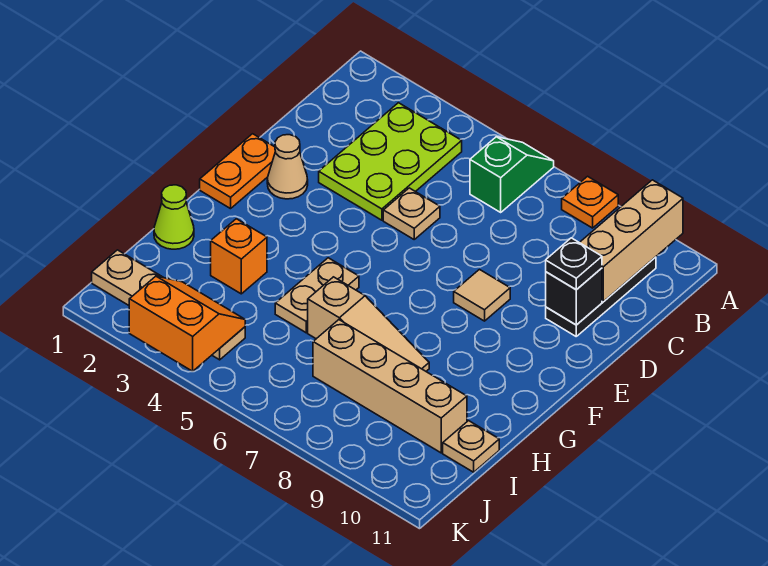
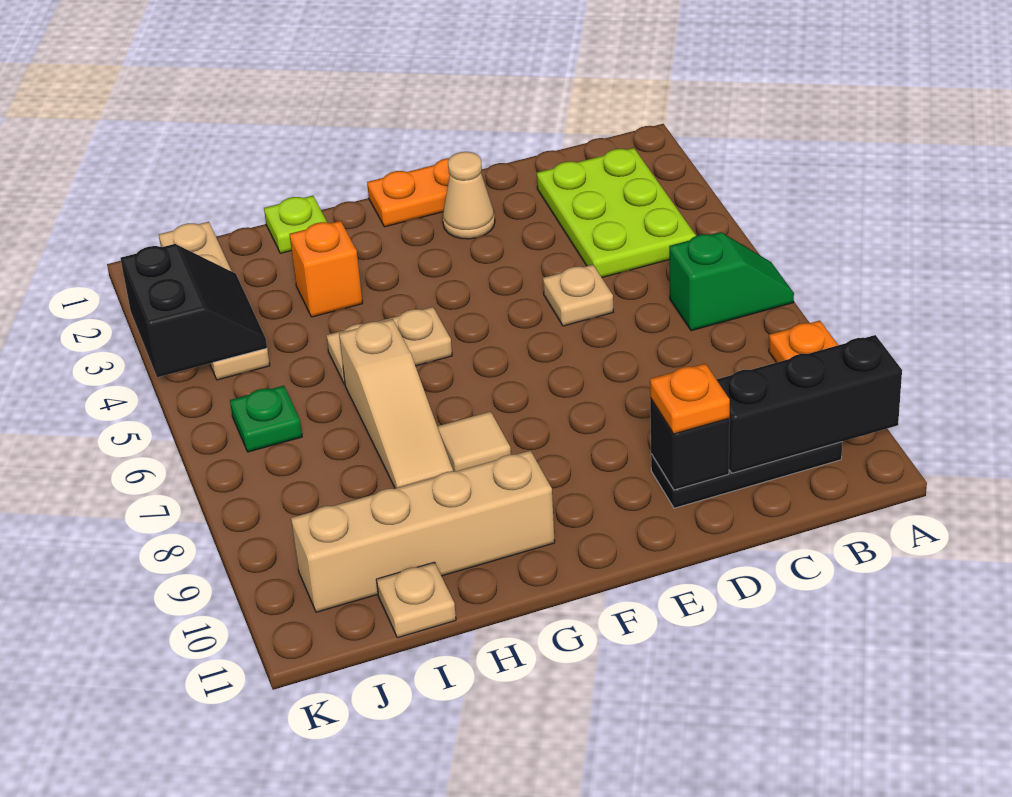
tan 1x3 brick [580,180,683,302] -> black 1x3 brick [716,335,902,473]
lime 2x3 plate [319,103,462,220] -> lime 2x3 plate turned to [537,148,696,277]
black 1x1 plate [546,238,602,290] -> orange 1x1 plate [650,363,730,434]
tan 1x1 tile [454,270,510,321] -> tan 1x1 tile moved to [437,411,511,471]
lime 1x1 cone [154,185,194,249] -> lime 1x1 plate [264,196,327,253]
tan 1x4 brick [313,320,467,453] -> tan 1x4 brick turned to [291,451,555,612]
orange 2x2 slope [129,276,245,371] -> black 2x2 slope [121,244,267,377]
none -> green 1x1 plate [230,386,302,452]

